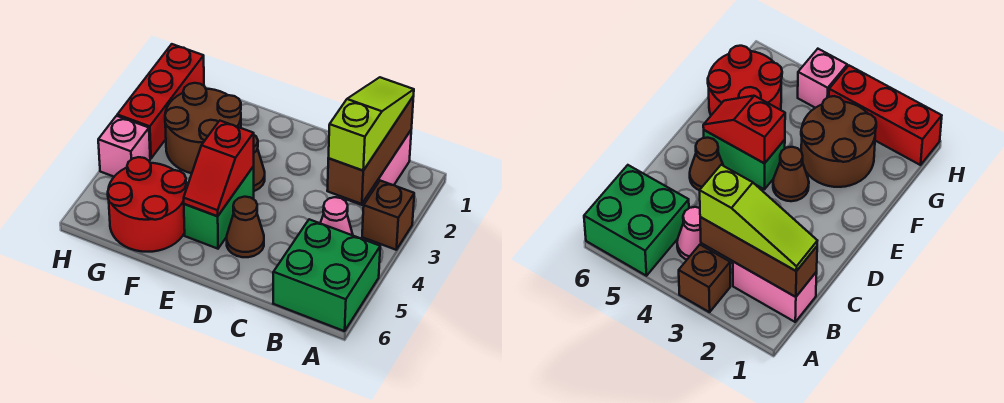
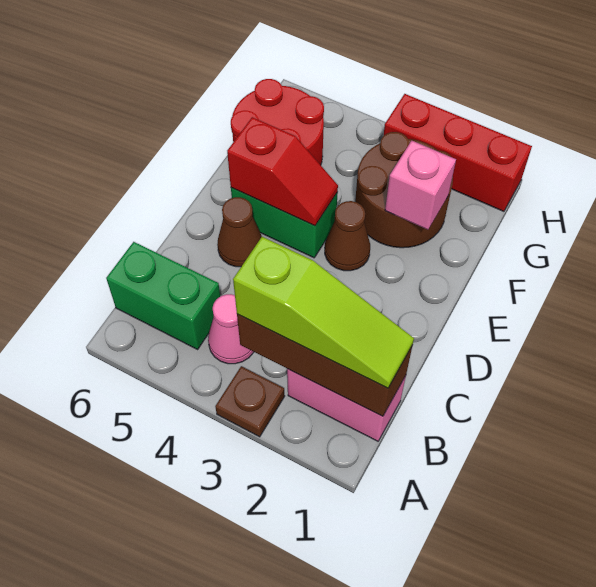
brown 1x1 brick [362,181,414,250] -> brown 1x1 plate [215,366,285,437]
green 2x2 brick [273,219,380,331] -> green 1x2 brick [106,242,220,349]
red 1x2 slope [184,121,254,216] -> red 1x2 slope turned to [227,117,338,226]
pink 1x1 brick [98,116,150,177] -> pink 1x1 brick moved to [385,141,456,230]

